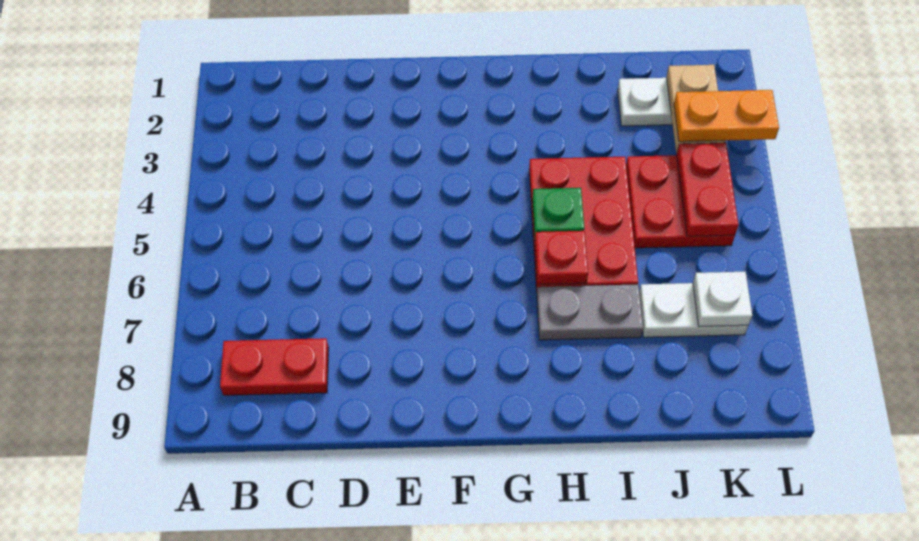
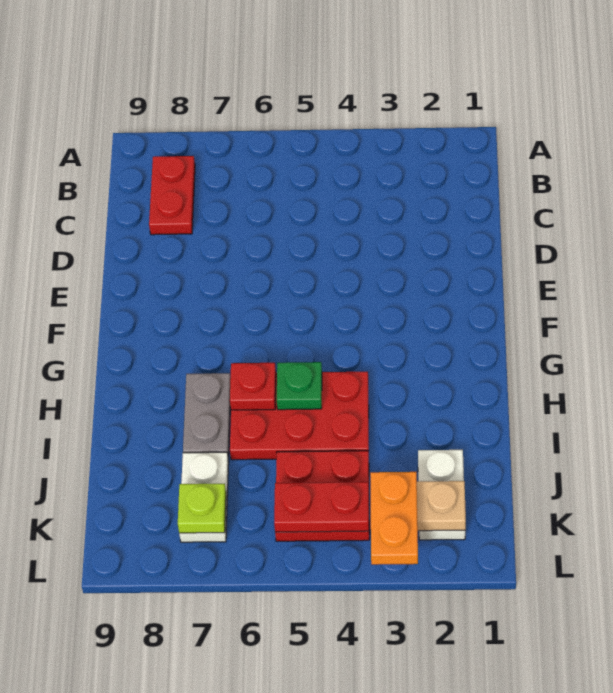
white 1x1 plate [693,272,752,327] -> lime 1x1 plate [178,484,226,533]

